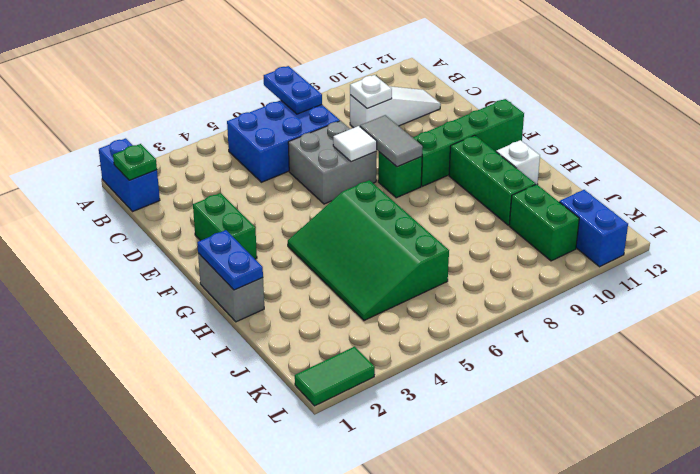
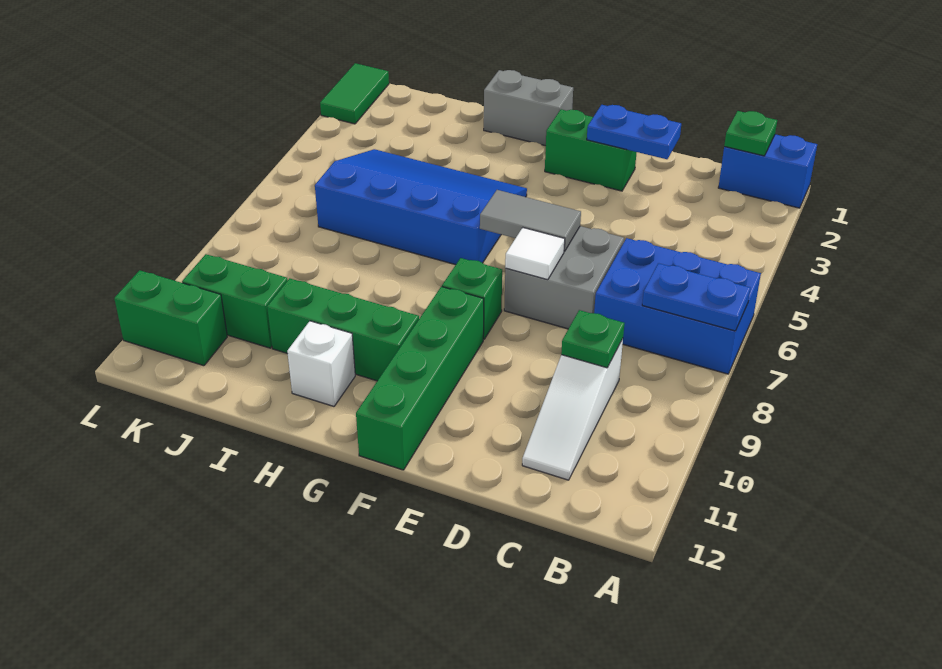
blue 2x3 brick [227,100,340,182] -> blue 2x3 brick turned to [594,238,761,374]
white 1x1 plate [350,75,392,109] -> green 1x1 plate [561,310,624,368]
grey 1x2 tile [360,115,423,167] -> grey 1x2 tile moved to [480,190,581,251]
blue 1x2 plate [197,230,263,290] -> blue 1x2 plate moved to [587,105,681,159]
green 3x4 slope [288,180,449,321] -> blue 3x4 slope [315,149,527,265]
blue 1x2 brick [559,190,628,267] -> green 1x2 brick [114,270,227,366]

